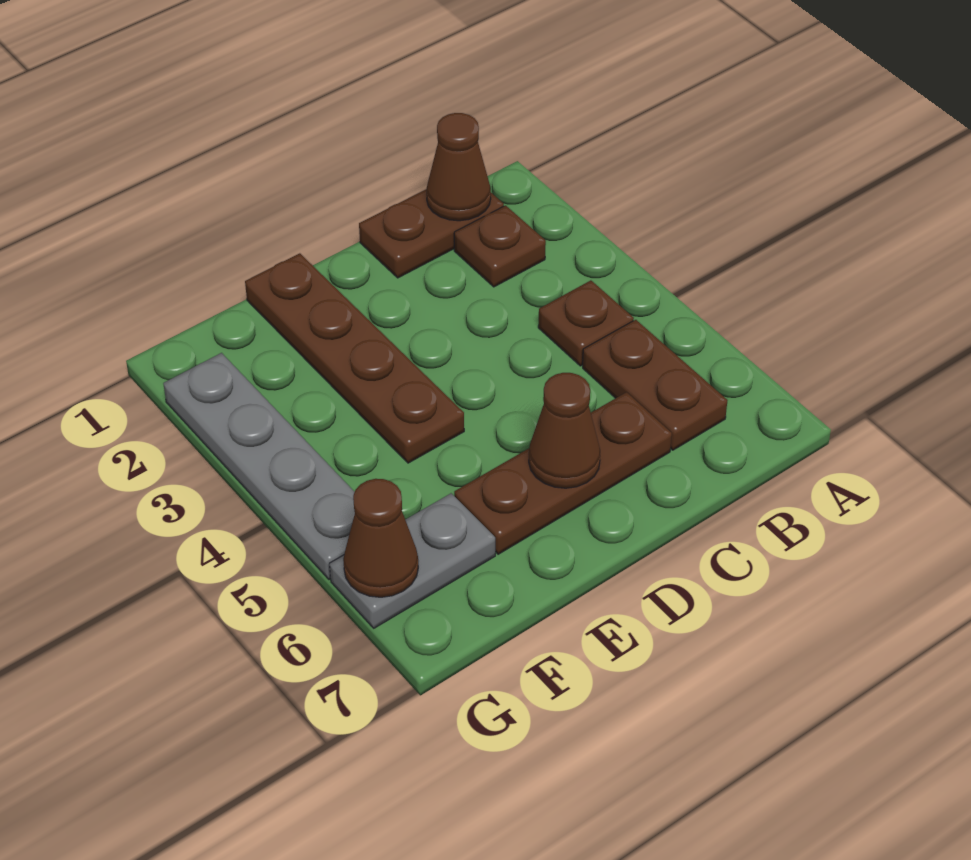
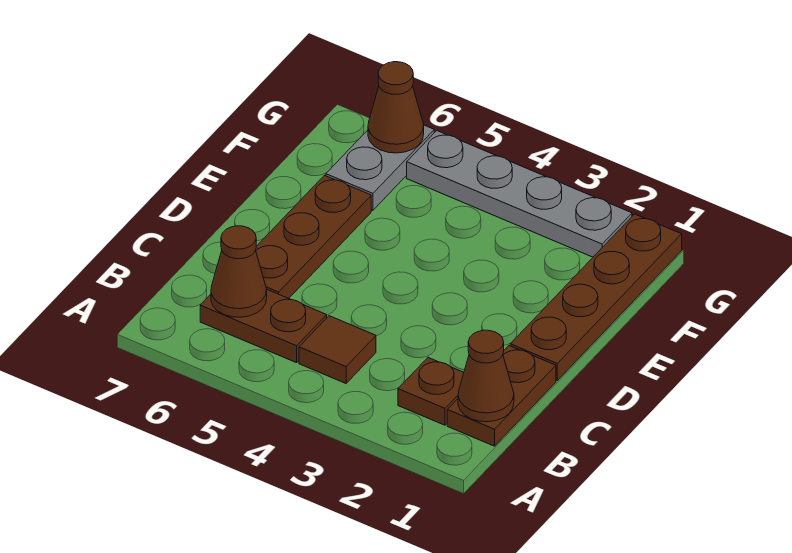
brown 1x1 plate [538,280,634,366] -> brown 1x1 tile [299,316,376,383]
brown 1x1 cone [529,373,600,488] -> brown 1x1 cone moved to [211,226,267,317]
brown 1x4 plate [245,253,464,463] -> brown 1x4 plate turned to [510,214,682,380]

